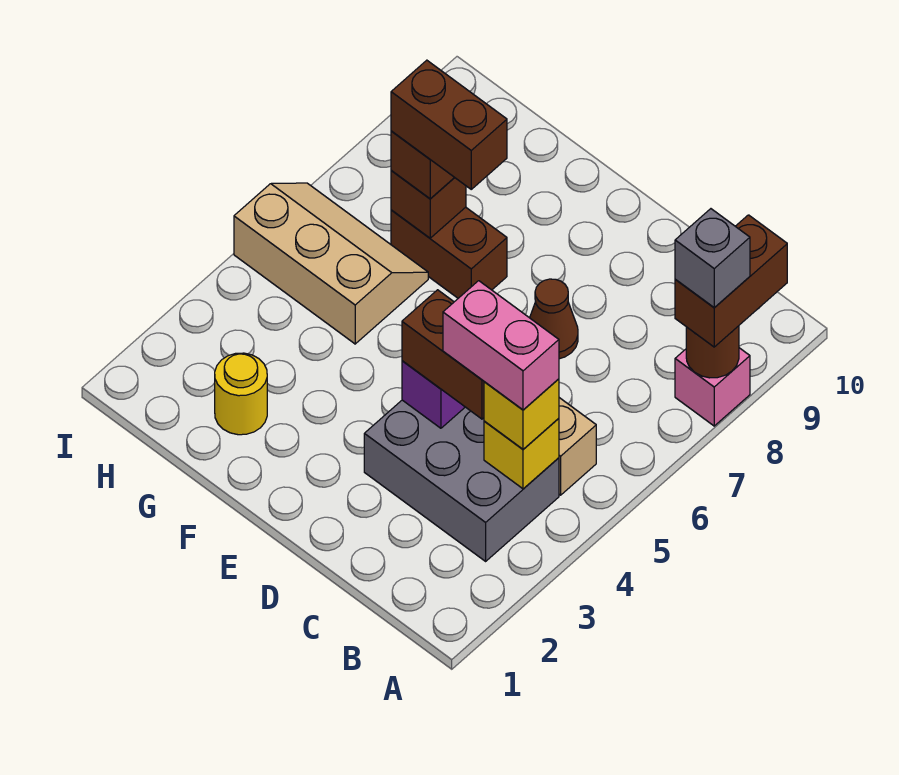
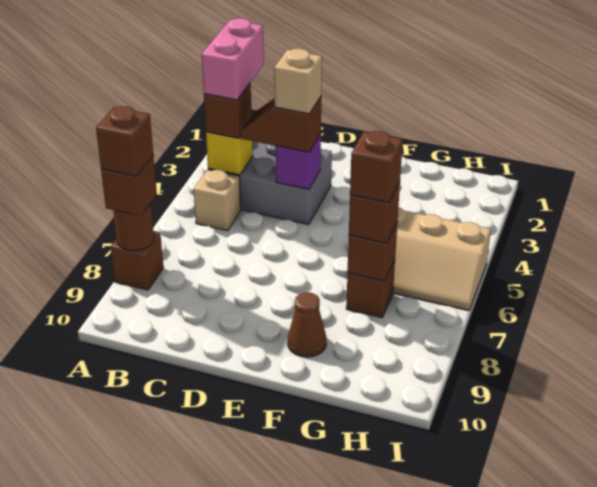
pink 1x1 brick [675,348,750,426] -> brown 1x1 brick [111,231,163,290]
brown 1x2 brick [675,215,787,347] -> brown 1x1 brick [101,156,157,216]
grey 1x1 brick [675,209,750,308] -> brown 1x1 brick [96,107,153,176]
yellow 1x1 brick [484,379,559,449] -> brown 1x1 brick [204,83,251,138]
pink 1x2 brick [443,281,559,410] -> pink 1x2 brick turned to [202,18,264,100]
brown 1x2 brick [402,290,484,419] -> brown 1x2 slope [240,97,321,152]
none -> tan 1x1 brick [274,48,322,114]
brown 1x1 cone [530,279,578,359] -> brown 1x1 cone moved to [288,293,326,357]
brown 1x2 brick [391,207,507,298] -> brown 1x1 brick [346,260,395,318]
brown 1x2 brick [391,60,507,189] -> brown 1x1 brick [350,131,403,203]
yellow 1x1 round brick [215,353,267,435] -> none

